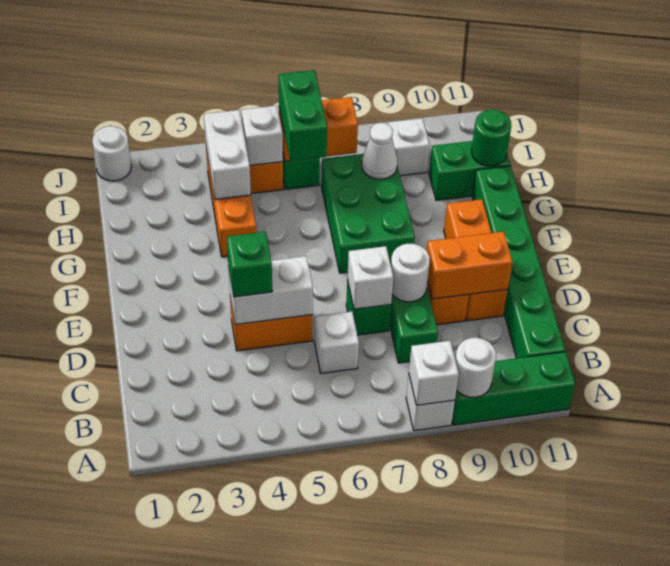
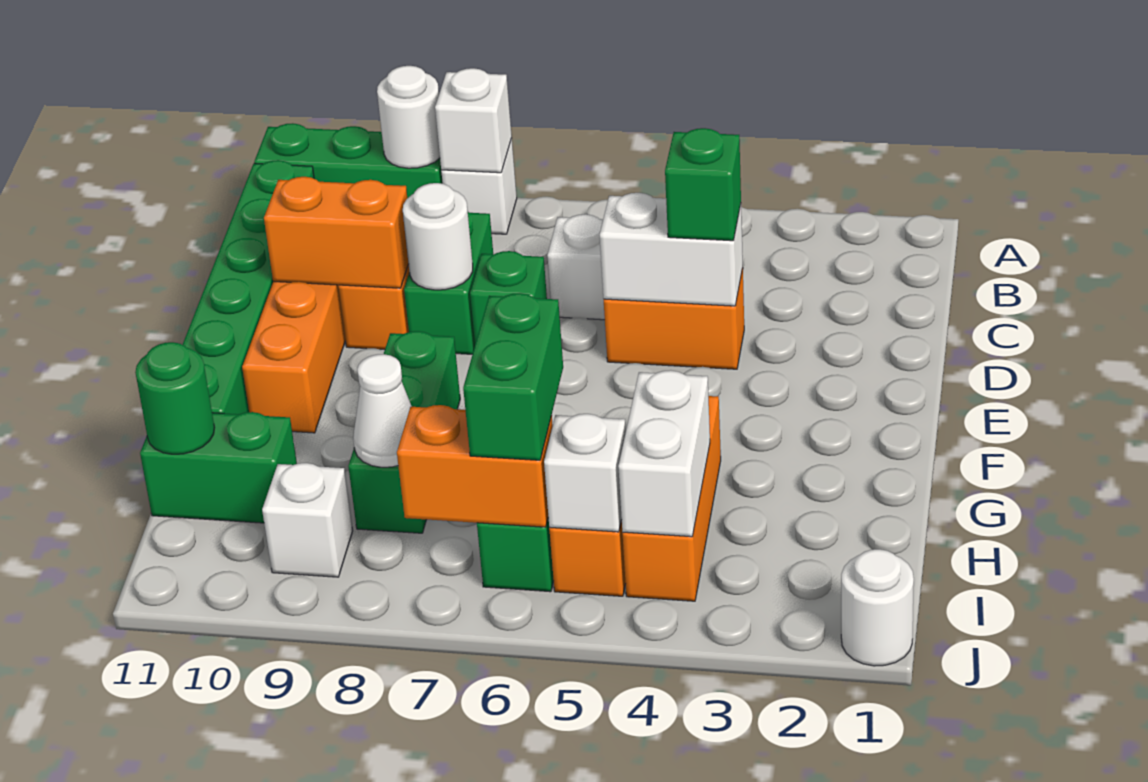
white 1x1 brick [347,246,393,309] -> none
green 2x3 brick [321,154,415,273] -> green 1x3 brick [348,331,460,533]

